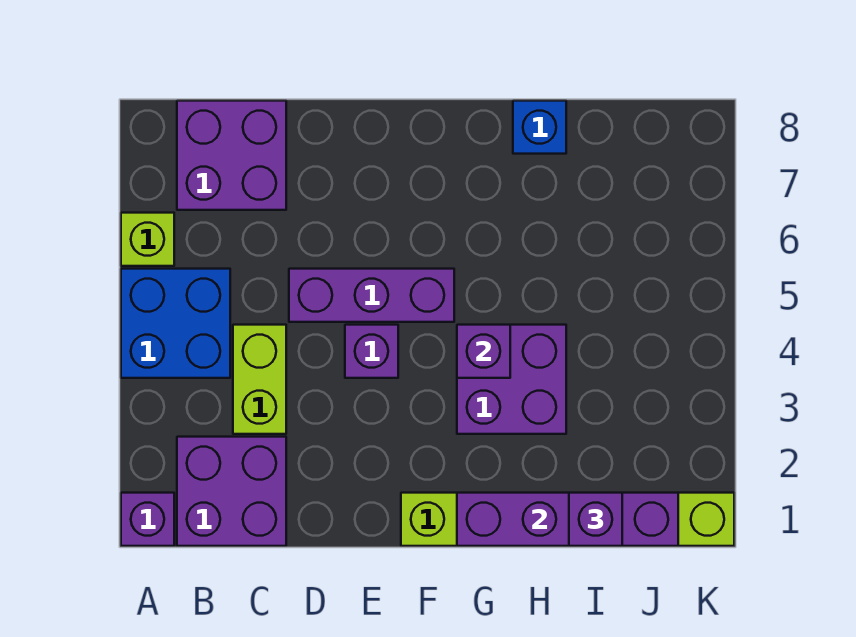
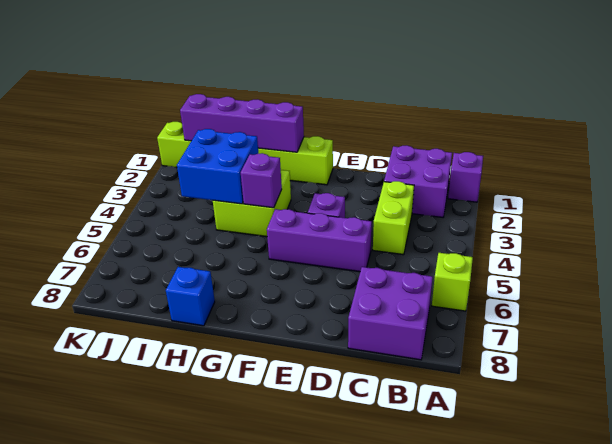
blue 2x2 brick [121,269,230,378] -> blue 2x2 brick moved to [177,129,258,204]
purple 2x2 brick [457,325,566,434] -> lime 2x2 brick [213,170,291,237]
purple 1x1 brick [569,493,622,546] -> none

